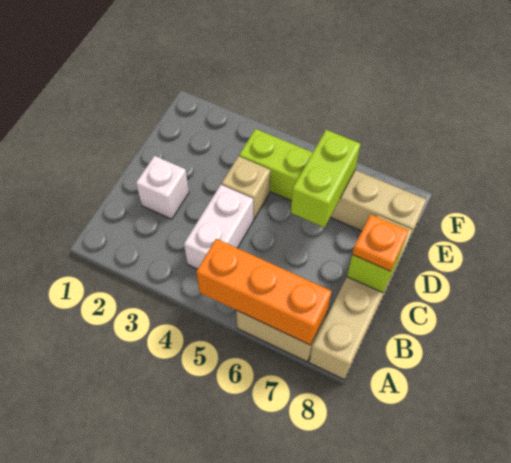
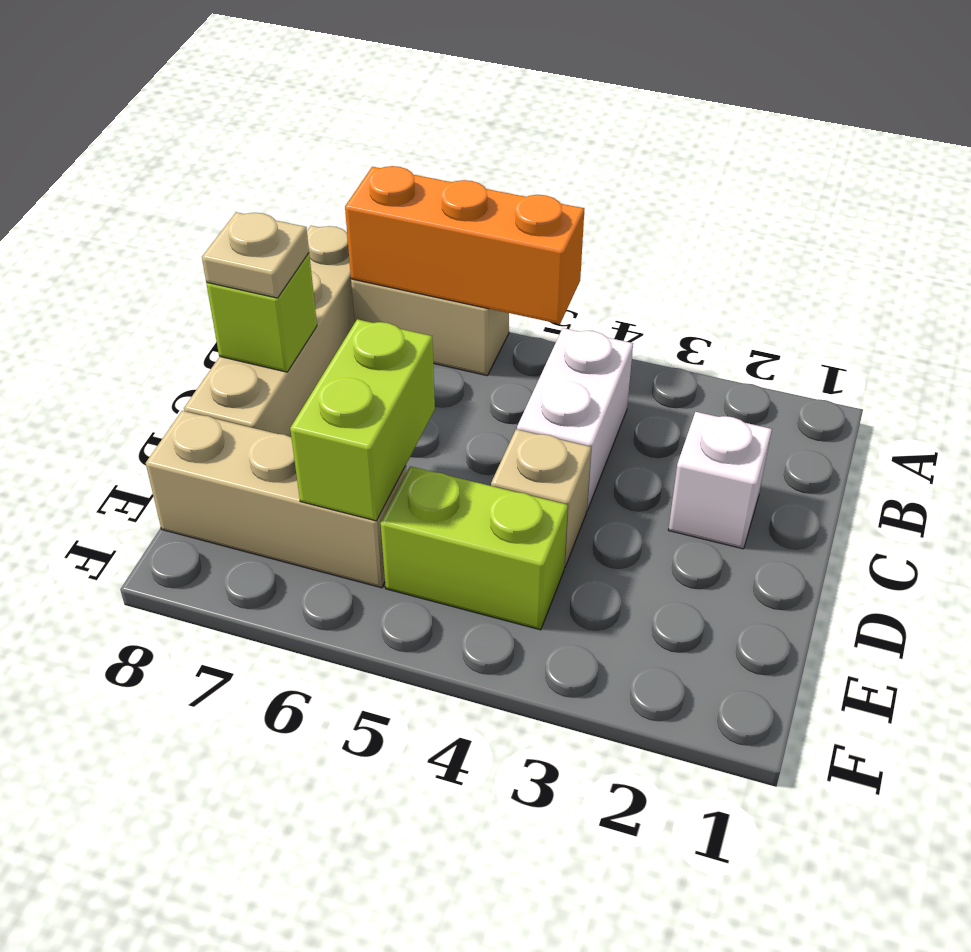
orange 1x1 plate [352,214,409,271] -> tan 1x1 plate [202,212,309,298]

